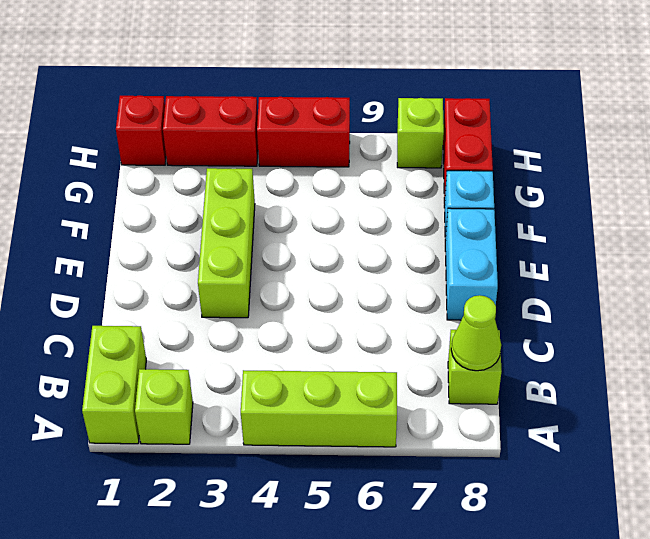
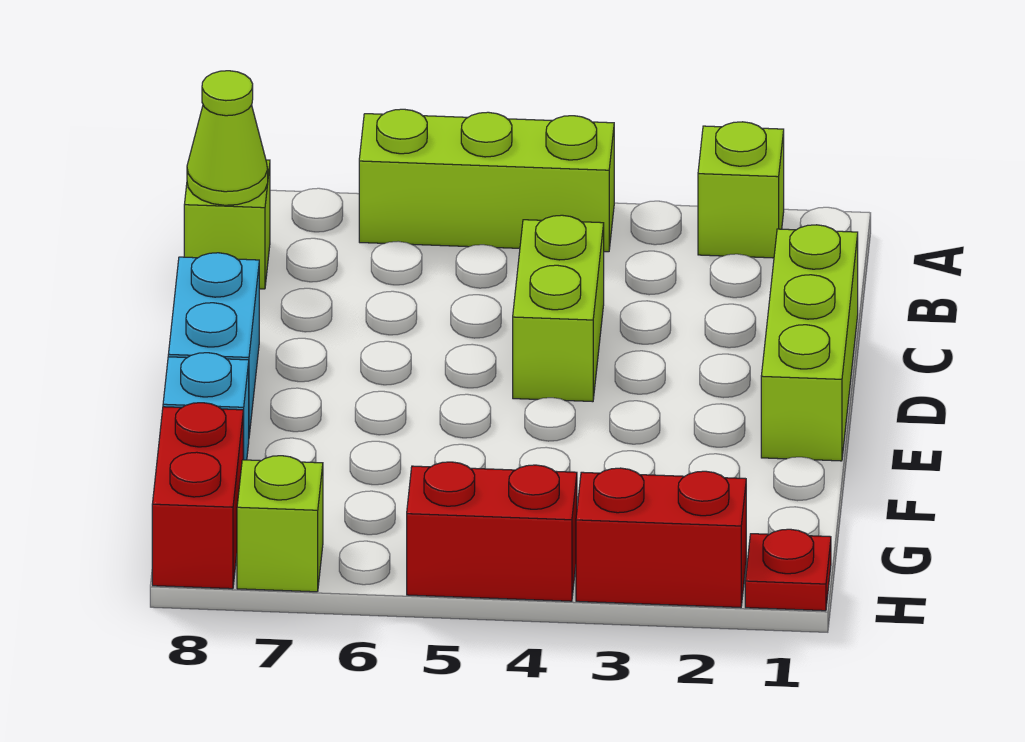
lime 1x2 brick [82,326,146,444] -> lime 1x2 brick moved to [513,215,604,402]
lime 1x3 brick [198,168,255,318] -> lime 1x3 brick moved to [761,225,858,461]
red 1x1 brick [116,95,166,165] -> red 1x1 plate [745,529,831,611]

